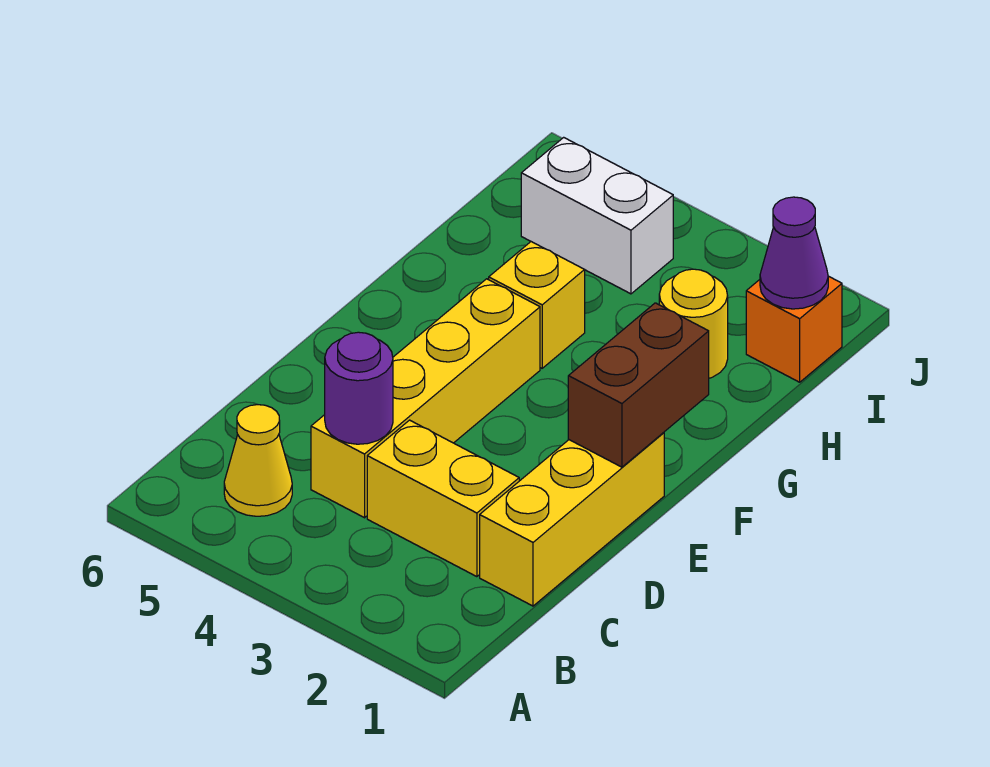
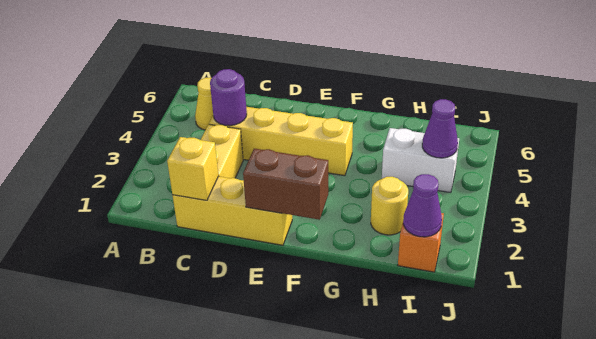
yellow 1x1 brick [489,242,585,368] -> yellow 1x1 brick moved to [167,137,218,200]
white 1x2 brick [521,137,673,294] -> white 1x2 brick turned to [382,128,459,193]
none -> purple 1x1 cone [422,99,458,158]

